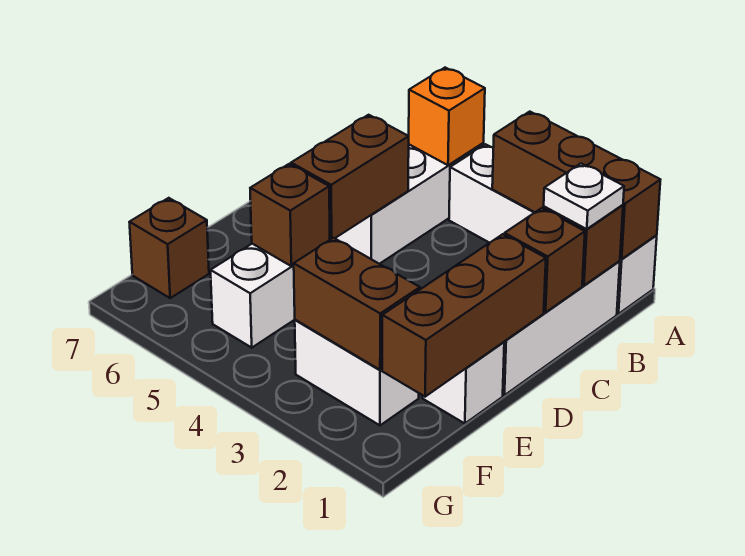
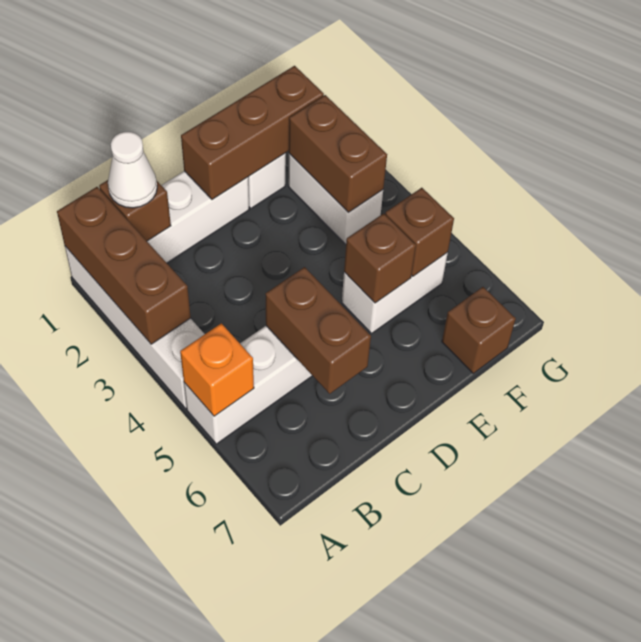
white 1x1 plate [544,164,624,229] -> white 1x1 cone [108,132,157,208]
brown 1x1 brick [505,208,585,312] -> brown 1x1 brick moved to [385,188,454,276]
brown 1x2 brick [291,115,409,240] -> brown 1x2 brick turned to [266,267,371,394]

